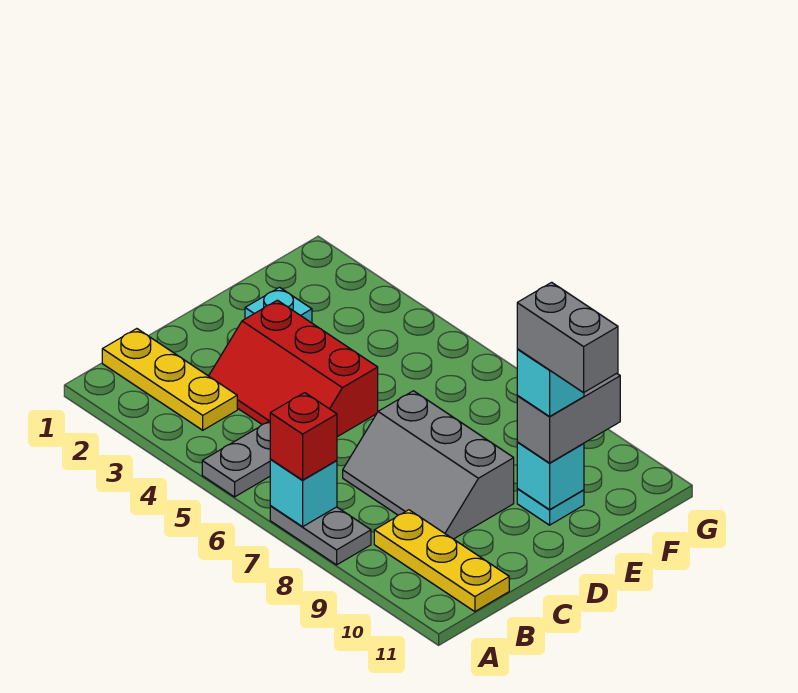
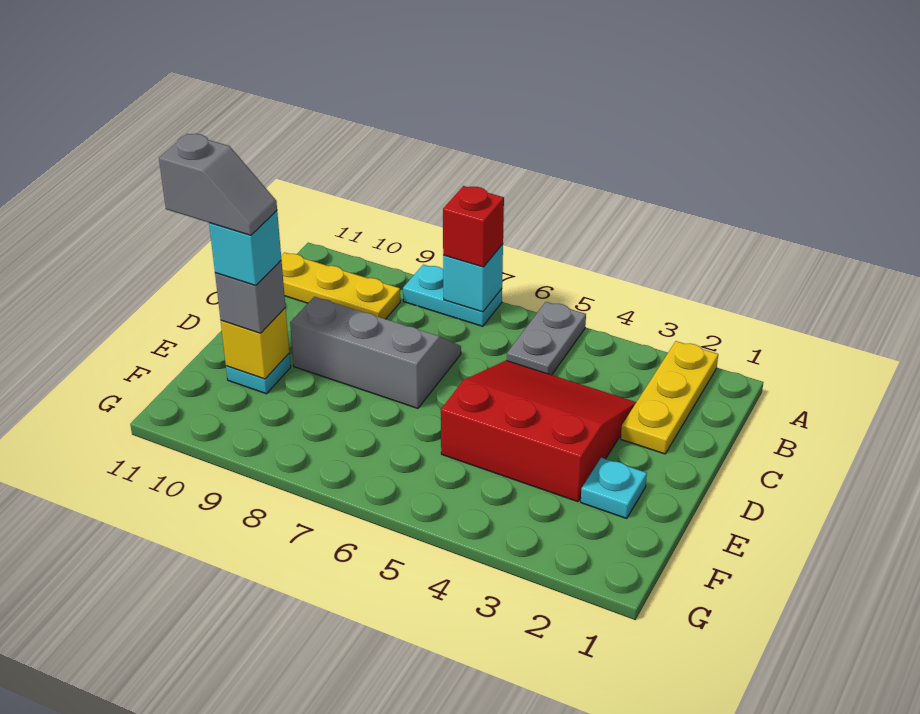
grey 1x2 plate [270,506,371,565] -> cyan 1x2 plate [403,265,502,326]
yellow 1x3 plate [102,329,237,430] -> yellow 1x3 plate turned to [621,341,718,454]
red 2x3 slope [209,300,378,437] -> red 3x3 slope [441,361,636,502]
cyan 1x1 brick [517,442,584,510] -> yellow 1x1 brick [221,308,289,379]
grey 1x2 brick [517,374,620,463] -> grey 1x1 brick [215,261,285,333]
grey 1x2 brick [517,282,618,393] -> grey 1x2 slope [159,134,277,235]

